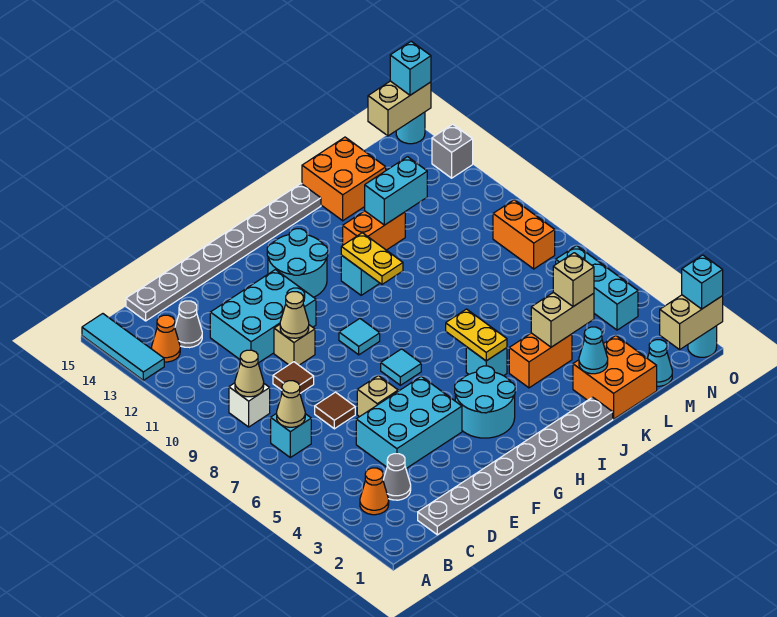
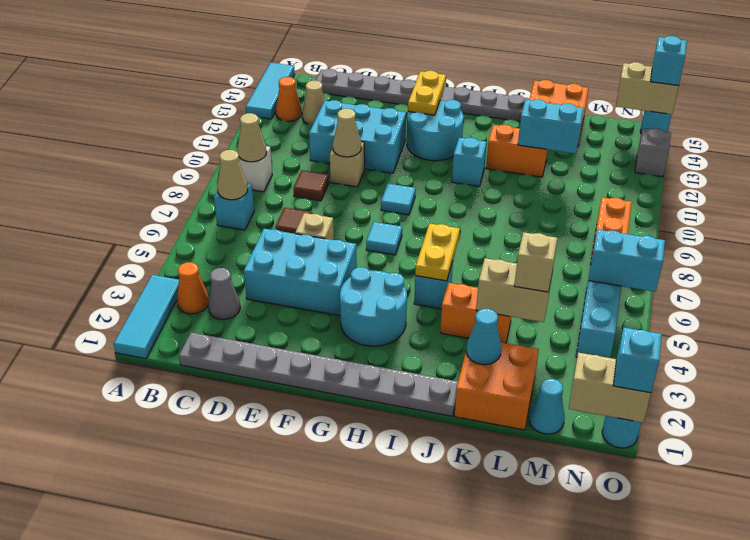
none -> cyan 1x3 tile [114,275,179,359]
grey 1x1 cone [175,301,202,348] -> tan 1x1 cone [302,81,325,125]
yellow 1x2 plate [341,233,403,284] -> yellow 1x2 plate moved to [408,71,446,115]
none -> cyan 1x2 brick [589,230,665,292]

